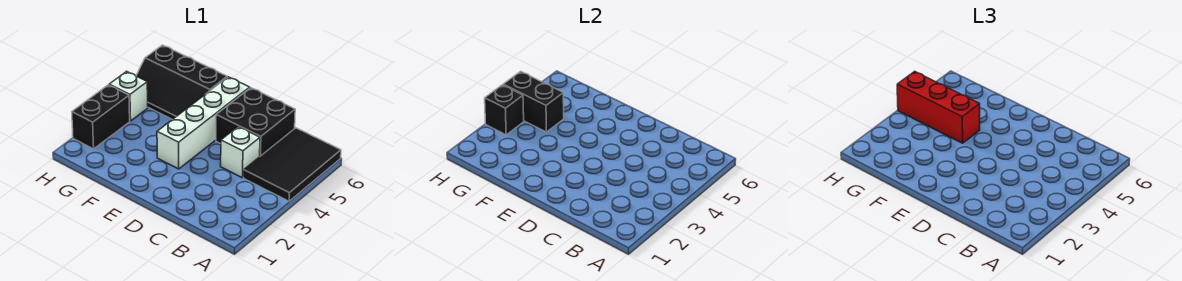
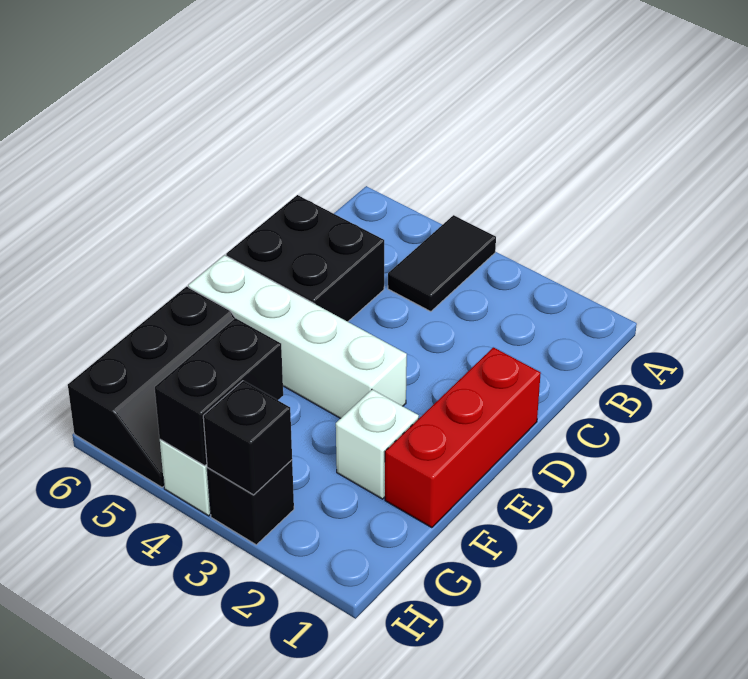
black 2x3 tile [244,128,341,201] -> black 1x2 tile [388,215,496,312]
white 1x1 brick [221,127,260,178] -> white 1x1 brick moved to [336,390,419,499]
red 1x3 brick [897,71,980,143] -> red 1x3 brick moved to [385,347,541,528]
black 1x2 brick [72,85,130,149] -> black 1x1 brick [207,460,294,545]

